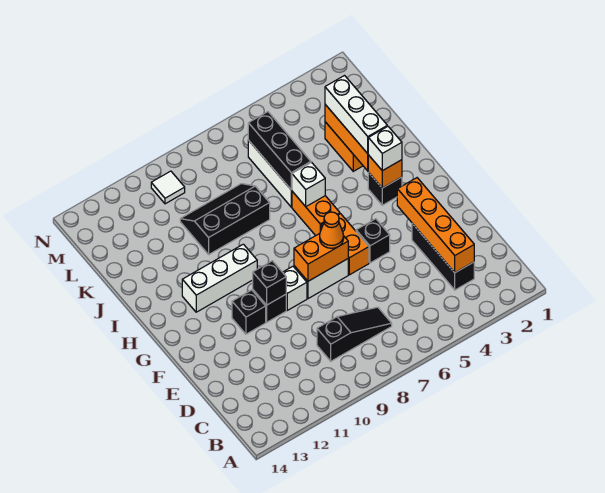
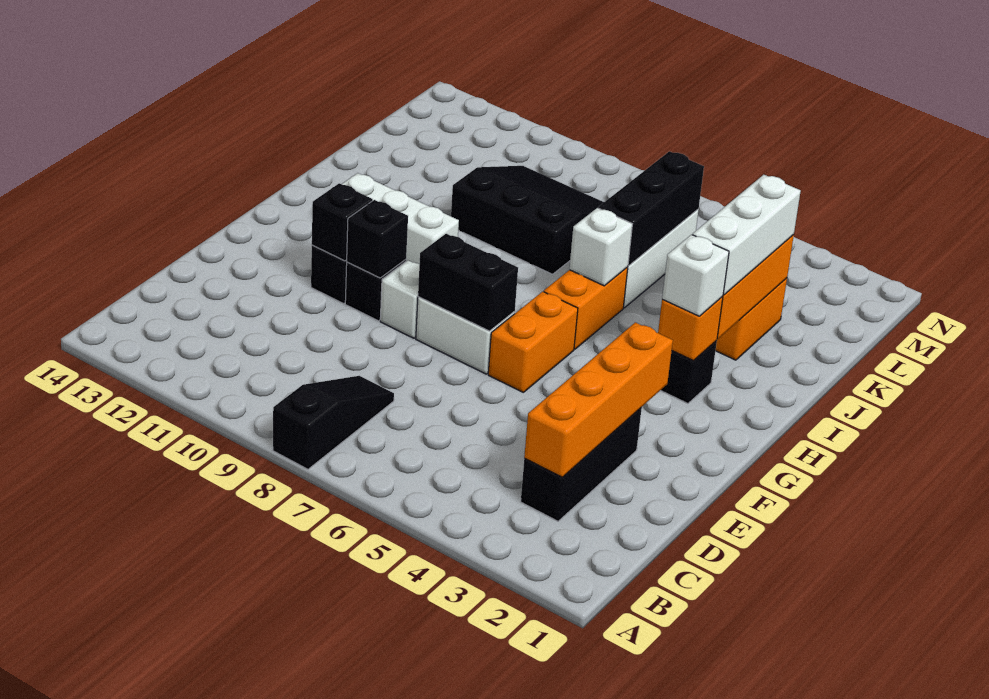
black 1x3 slope [317,307,392,361] -> black 1x3 slope turned to [273,376,394,469]
black 1x1 brick [356,219,390,263] -> black 1x1 brick moved to [312,183,373,261]
orange 1x2 brick [294,234,348,281] -> black 1x2 brick [418,234,518,331]
orange 1x1 cone [320,212,344,248] -> none
black 2x3 slope [180,184,270,254] -> black 3x3 slope [451,166,604,274]
white 1x1 tile [151,171,185,204] -> none

